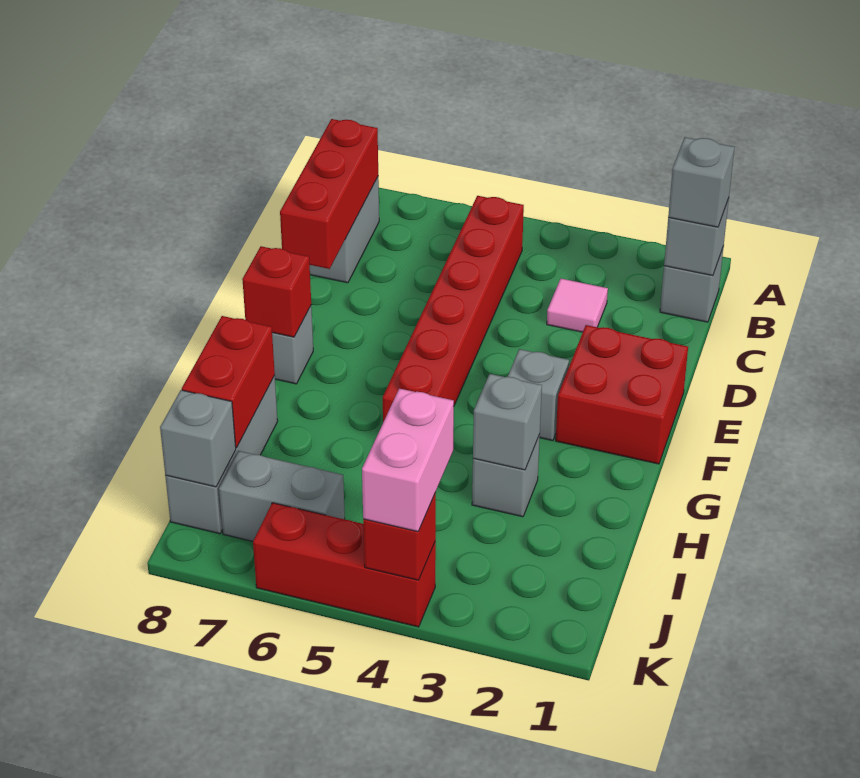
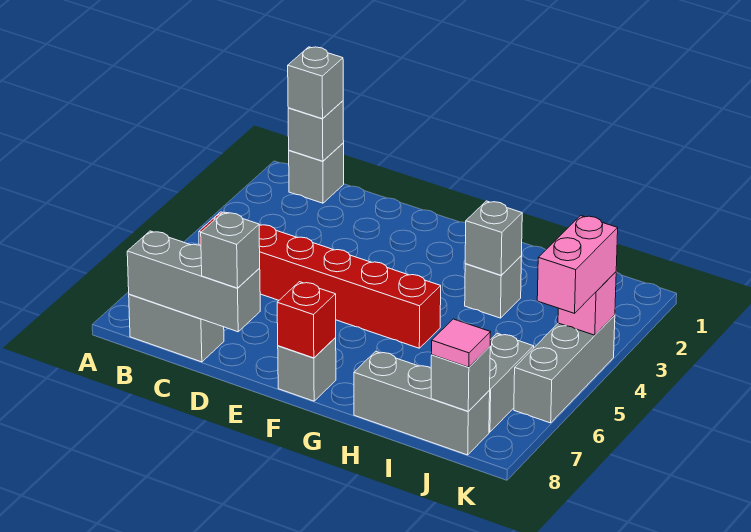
red 1x3 brick [280,119,378,269] -> grey 1x3 brick [127,231,260,332]
pink 1x1 tile [547,279,608,332] -> pink 1x1 tile moved to [432,319,491,367]
red 2x2 brick [556,325,688,464] -> none
grey 1x1 brick [508,349,569,441] -> grey 1x1 brick moved to [201,212,260,288]
red 1x2 brick [182,316,275,448] -> none
pink 1x2 brick [362,388,454,532] -> pink 1x2 brick turned to [537,216,618,313]
red 1x3 brick [253,503,436,627] -> grey 1x3 brick [514,315,615,423]
red 1x1 brick [363,493,436,580] -> pink 1x1 brick [558,272,616,335]

